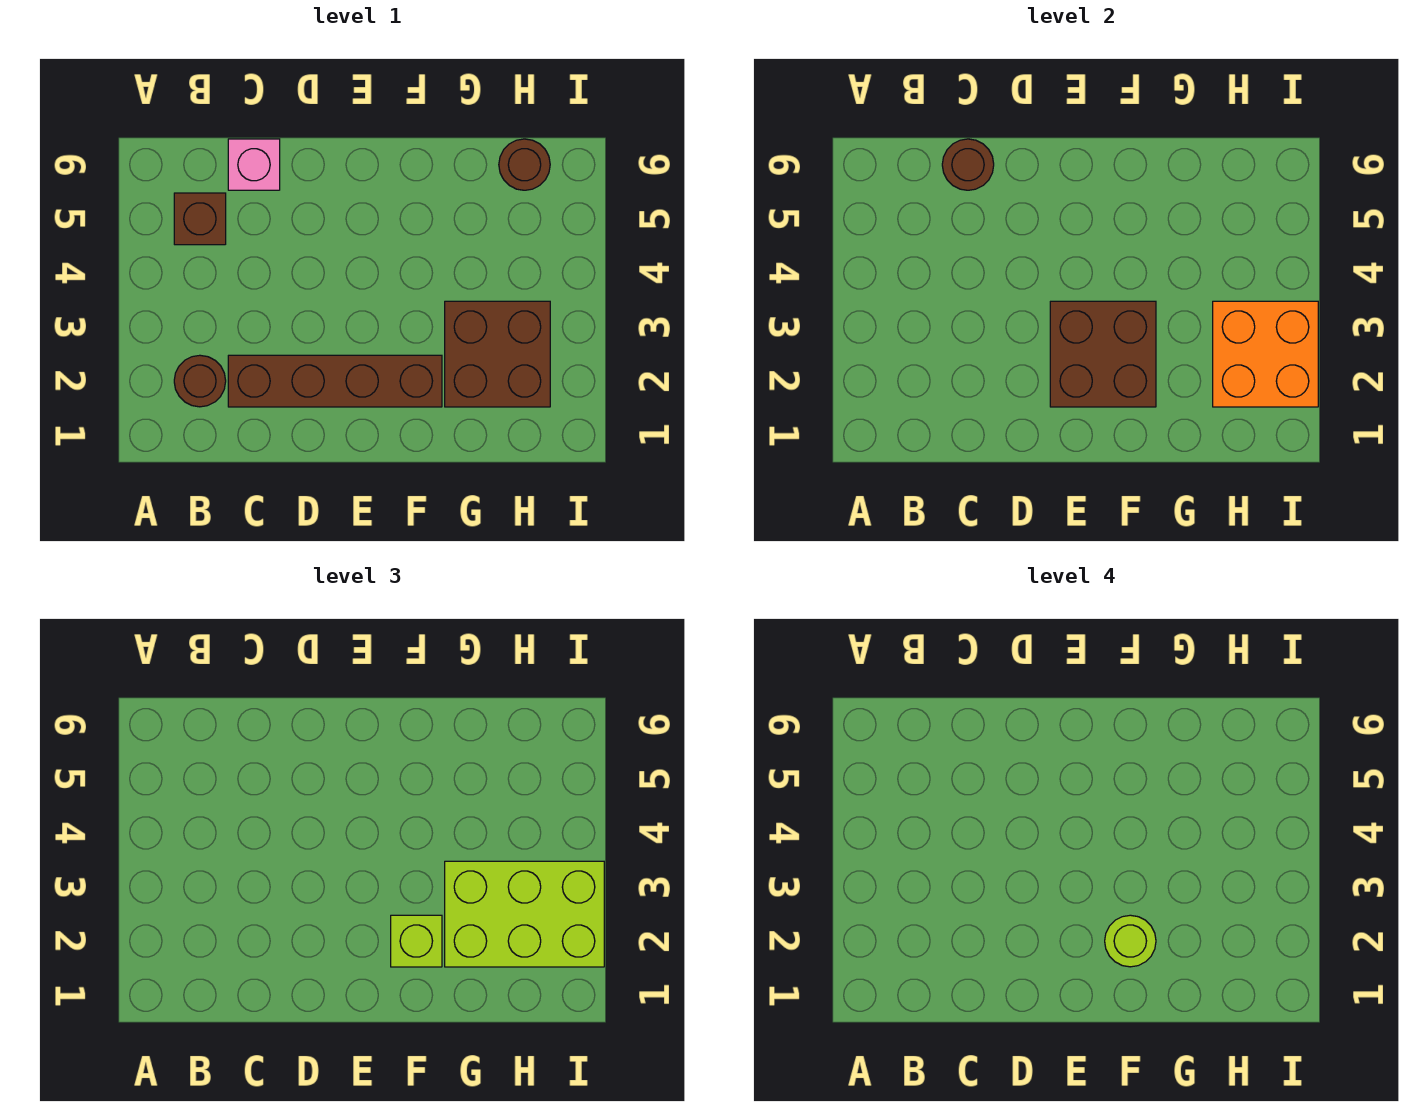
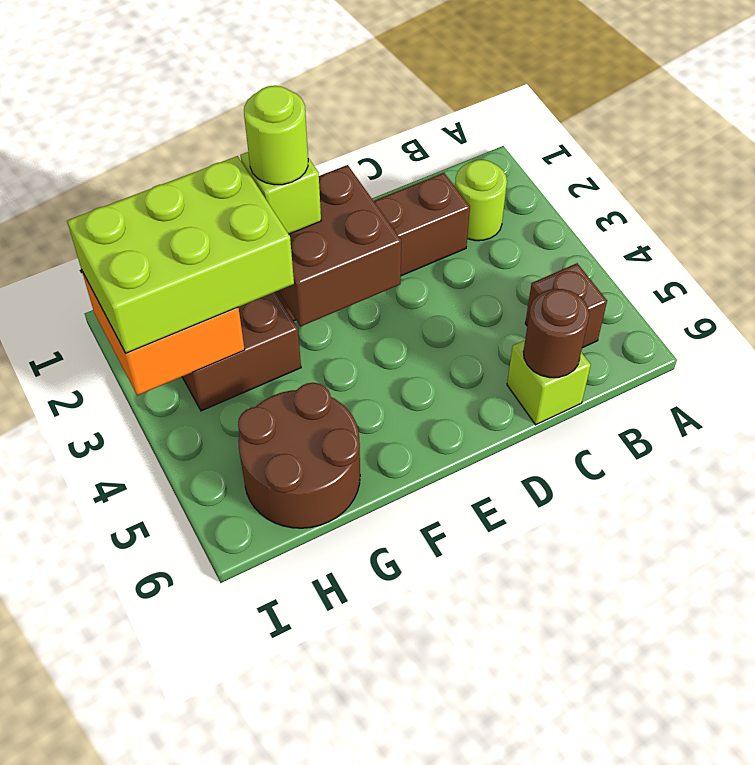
brown 1x1 round brick [174,355,226,407] -> lime 1x1 round brick [455,160,507,241]
pink 1x1 brick [228,139,280,190] -> lime 1x1 brick [507,340,591,425]
brown 1x1 round brick [499,139,550,190] -> brown 2x2 round brick [238,383,360,528]

